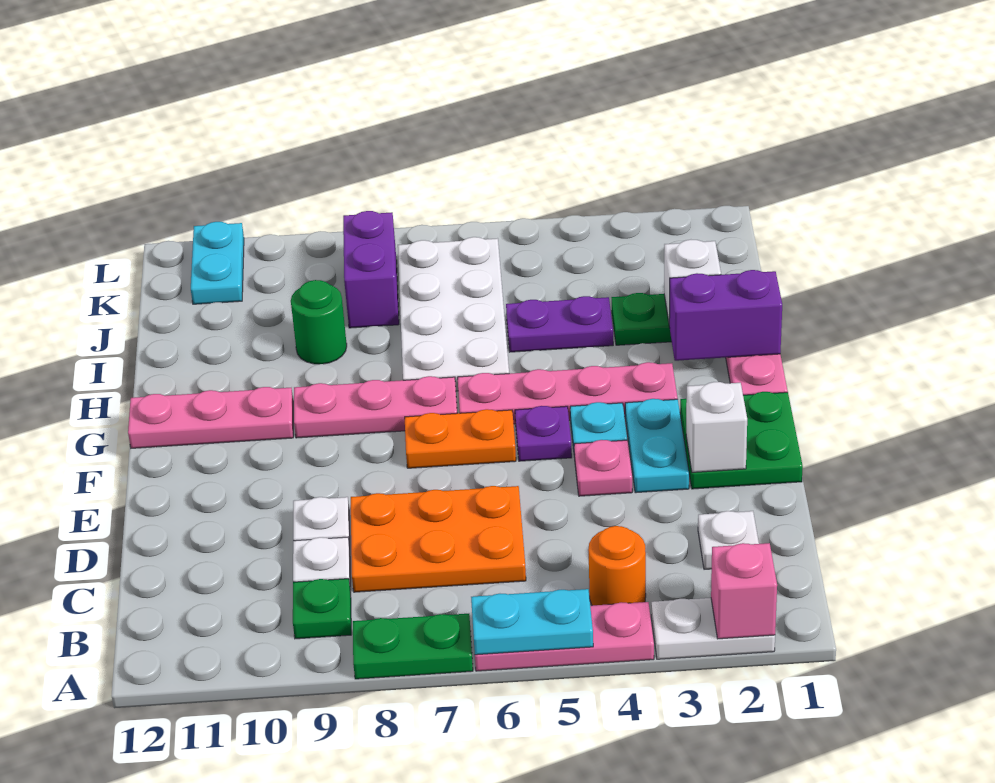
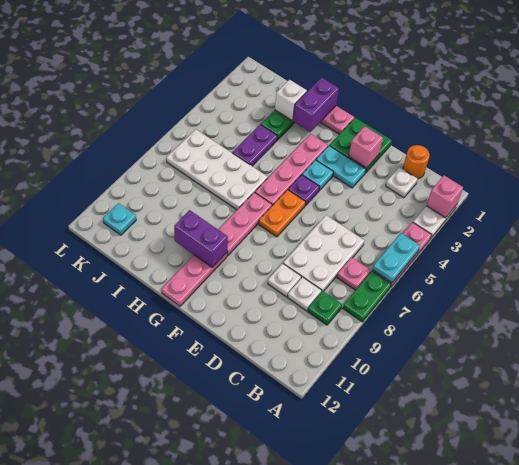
orange 1x1 round brick [588,526,646,605] -> orange 1x1 round brick moved to [403,145,430,179]
orange 2x3 plate [351,486,526,592] -> white 2x3 plate [283,215,364,292]
white 1x1 brick [686,382,747,472] -> pink 1x1 brick [349,126,383,168]
pink 1x1 plate [574,440,632,496] -> pink 1x1 plate moved to [337,257,371,290]
green 1x1 round brick [291,280,347,364] -> none
purple 1x2 brick [343,211,399,328] -> purple 1x2 brick moved to [174,210,228,267]
cyan 1x2 plate [191,222,244,304] -> cyan 1x1 plate [103,203,136,235]

